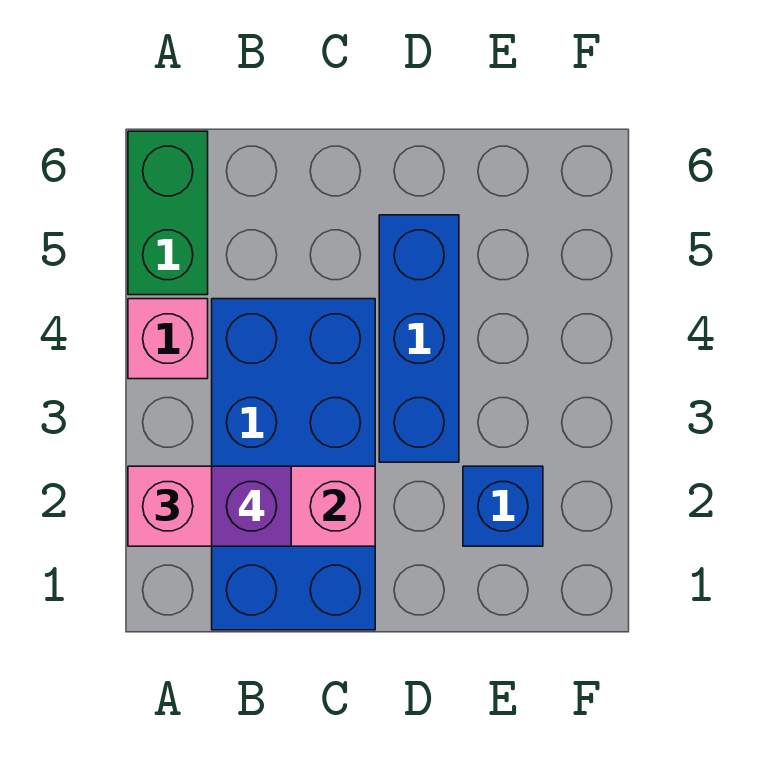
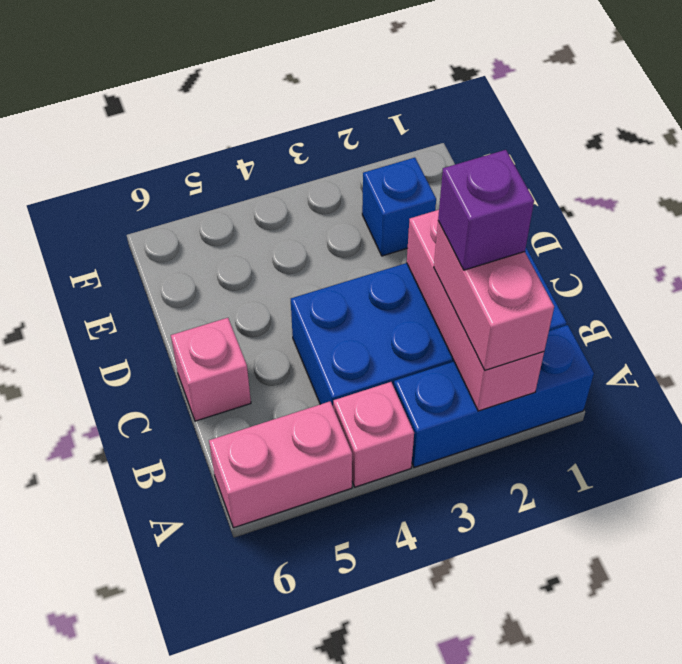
green 1x2 brick [128,131,208,295] -> pink 1x2 brick [209,402,352,528]
none -> pink 1x1 brick [171,318,251,421]
blue 1x3 brick [379,215,459,462] -> blue 1x3 brick moved to [394,325,594,467]

